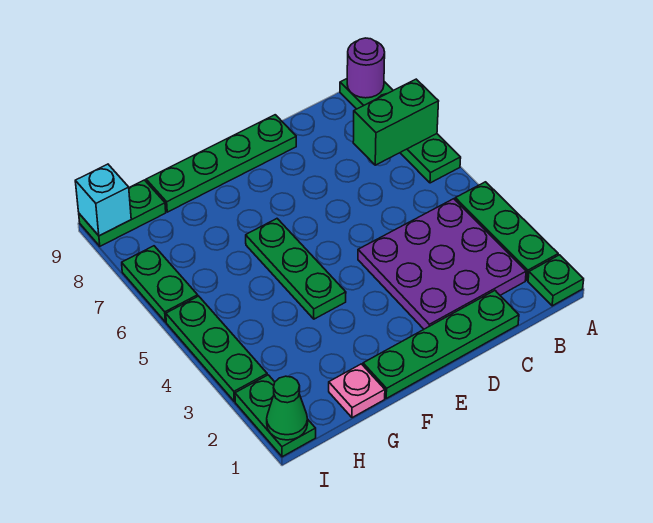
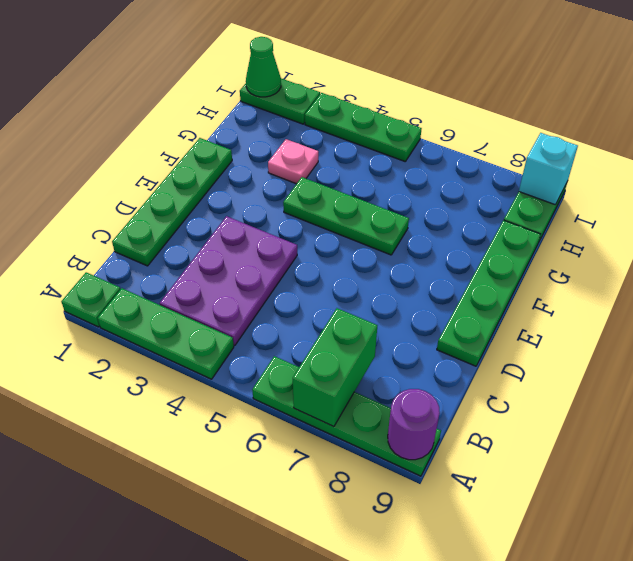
purple 3x3 plate [358,199,526,329] -> purple 2x3 plate [160,216,297,346]
pink 1x1 plate [329,364,385,418] -> pink 1x1 plate moved to [268,139,318,184]
green 1x2 plate [122,246,198,322] -> none

